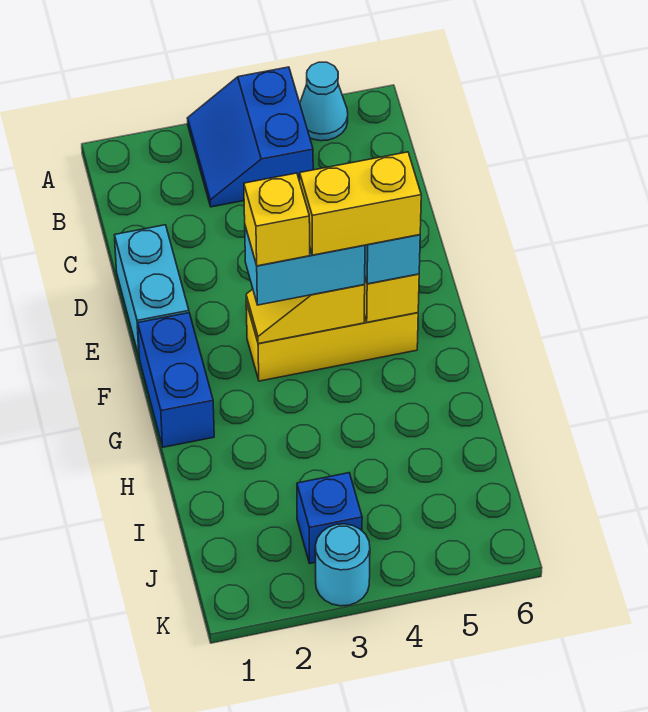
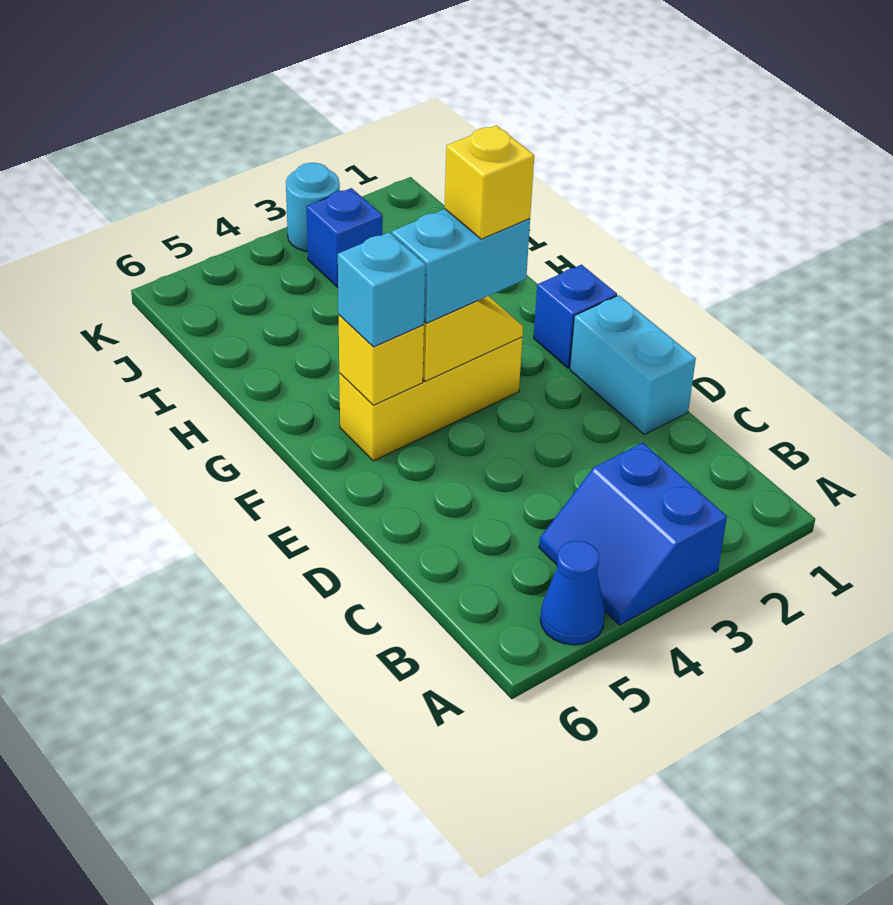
blue 2x2 slope [188,67,313,207] -> blue 2x2 slope turned to [539,443,727,625]
cyan 1x1 cone [300,62,348,141] -> blue 1x1 cone [540,541,605,645]
blue 1x2 brick [138,313,214,447] -> blue 1x1 brick [534,265,617,368]
yellow 1x2 brick [300,152,421,255] -> none

